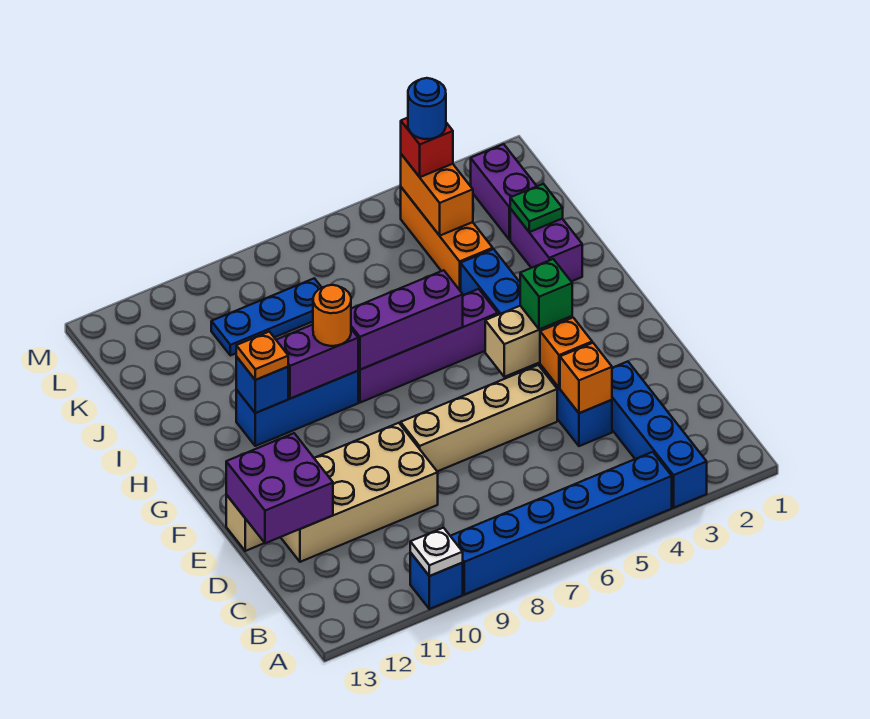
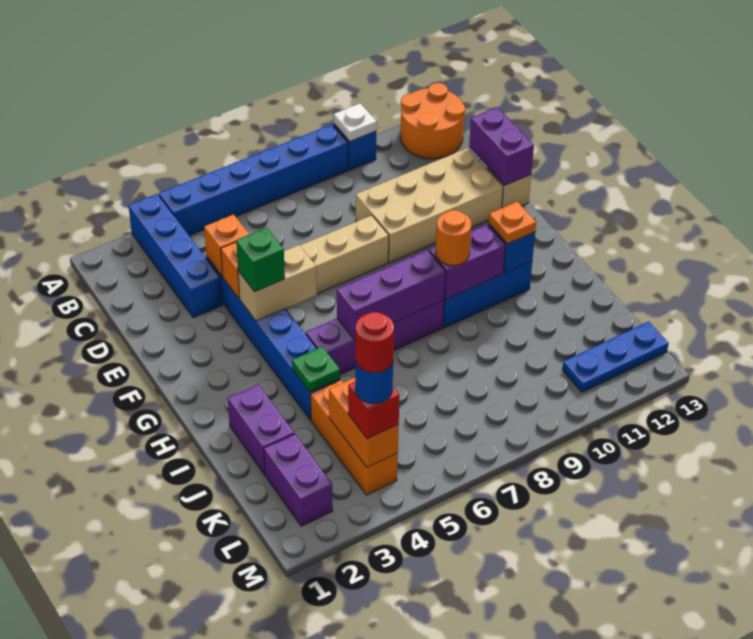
none -> orange 2x2 round brick [401,83,465,159]
purple 2x2 brick [226,433,333,543] -> purple 1x2 brick [469,107,534,185]
green 1x1 plate [510,184,563,232] -> green 1x1 plate moved to [292,347,340,392]
blue 1x3 plate [211,278,322,356] -> blue 1x3 plate moved to [562,322,669,392]
none -> red 1x1 round brick [355,312,394,373]

